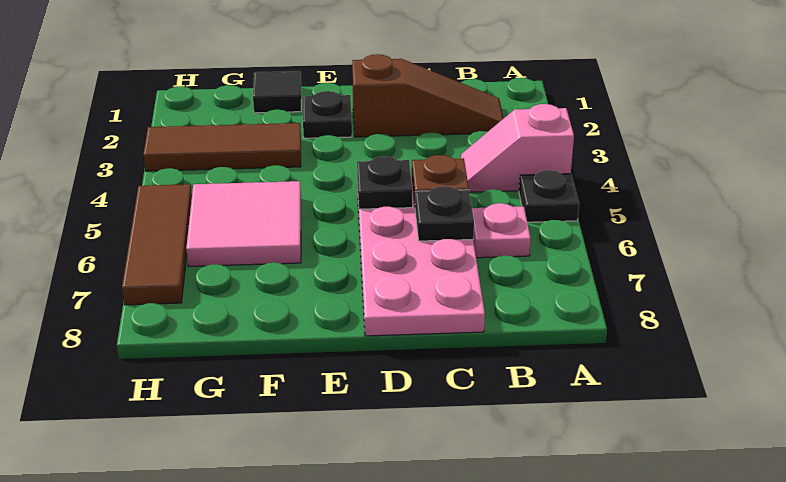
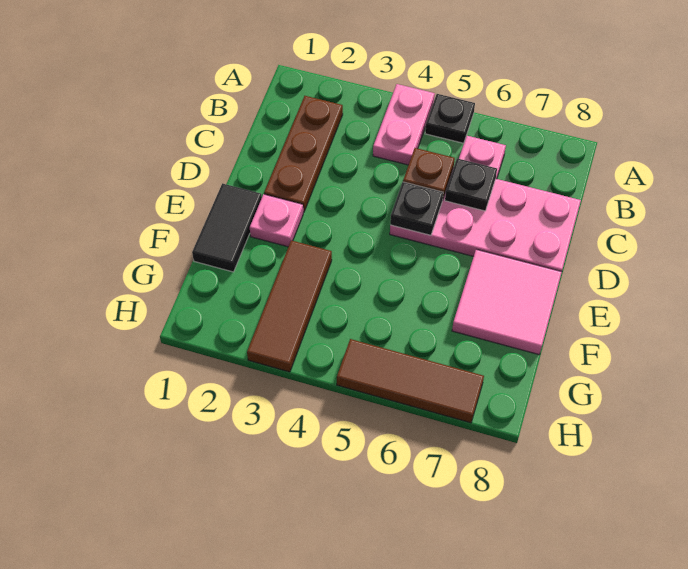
pink 1x2 slope [461,104,574,192] -> pink 1x2 plate [373,84,435,165]
brown 1x3 slope [352,54,503,137] -> brown 1x3 plate [264,96,343,212]
black 1x1 plate [303,91,352,138] -> pink 1x1 plate [250,194,303,247]
black 1x1 tile [253,71,301,113] -> black 1x2 tile [192,183,262,272]
pink 2x2 tile [186,181,301,266] -> pink 2x2 tile moved to [452,249,562,355]

